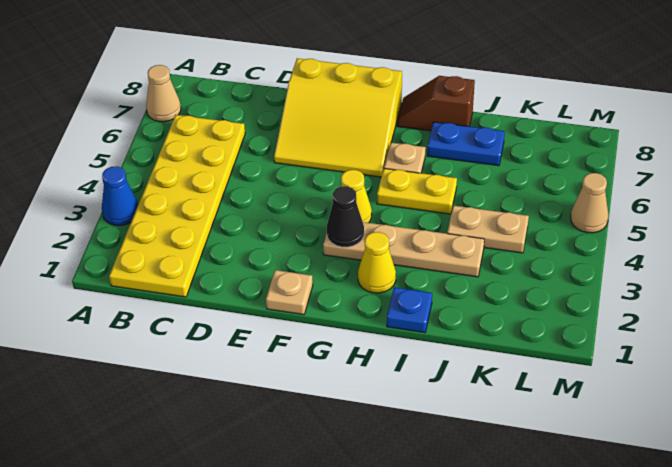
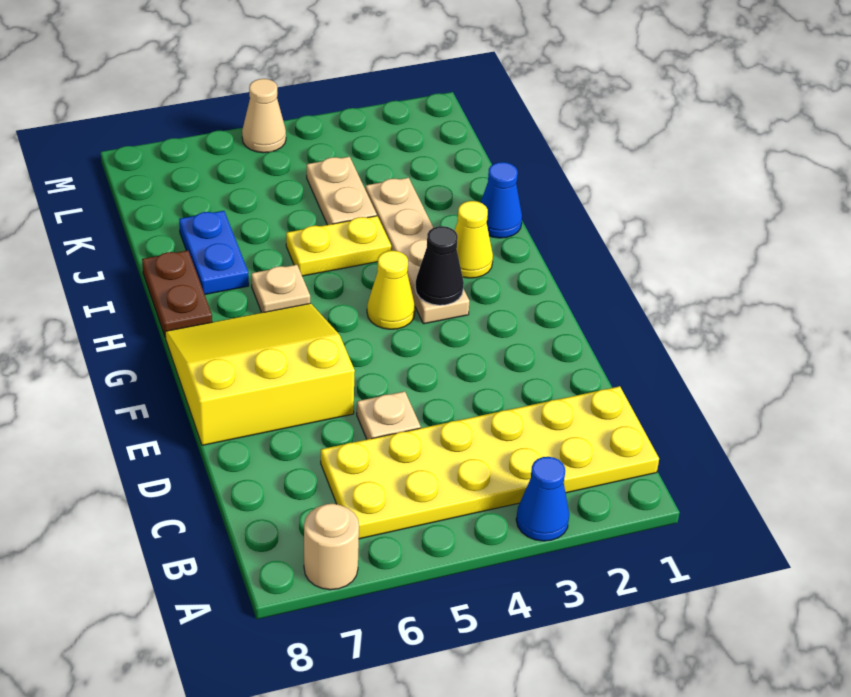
tan 1x1 cone [146,65,181,122] -> tan 1x1 round brick [304,504,359,590]
yellow 3x3 slope [274,58,402,177] -> yellow 3x3 slope turned to [165,303,355,445]
tan 1x1 plate [266,270,313,315] -> tan 1x1 plate moved to [357,391,421,439]
yellow 1x2 plate [377,168,457,214] -> yellow 1x2 plate turned to [286,216,391,276]
brown 1x2 slope [397,76,475,131] -> brown 1x2 plate [142,251,212,338]
blue 1x1 plate [387,287,432,333] -> blue 1x1 cone [481,162,522,238]

